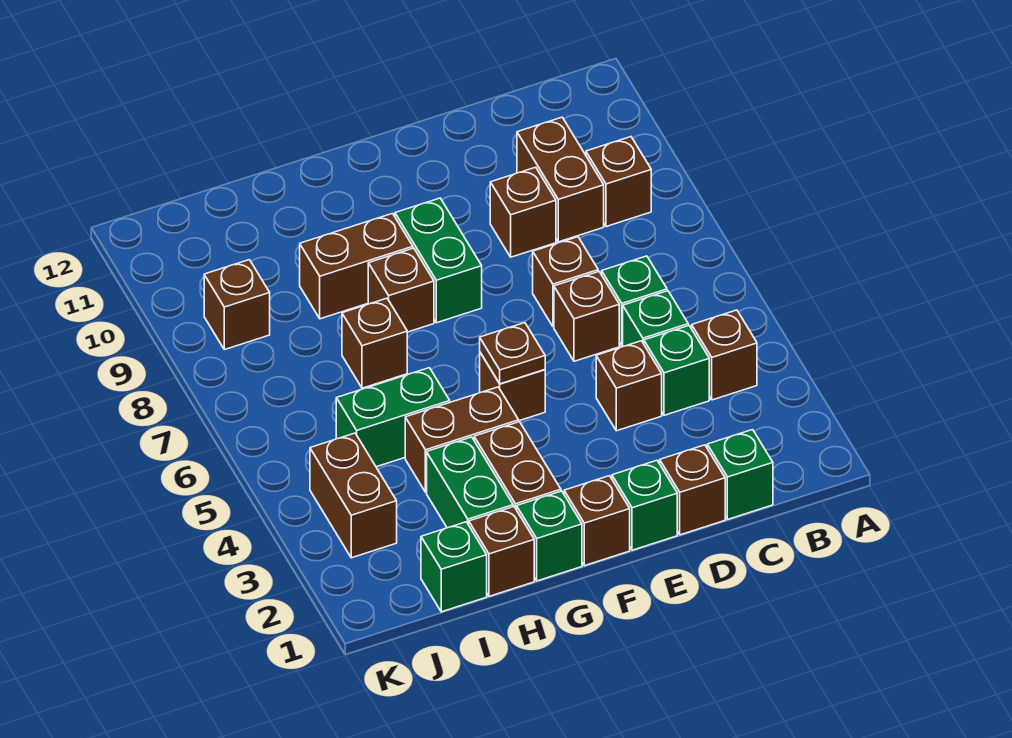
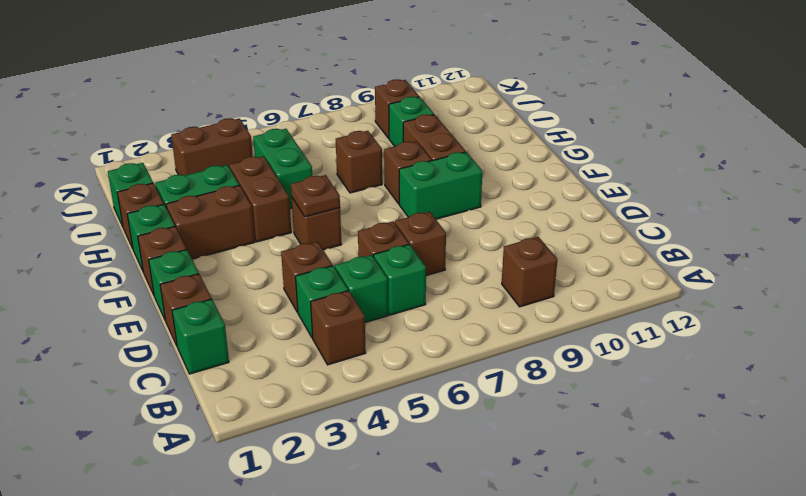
brown 1x2 brick [517,117,604,242] -> none
brown 1x1 brick [490,167,556,257] -> none
none -> green 1x1 brick [389,97,434,146]

